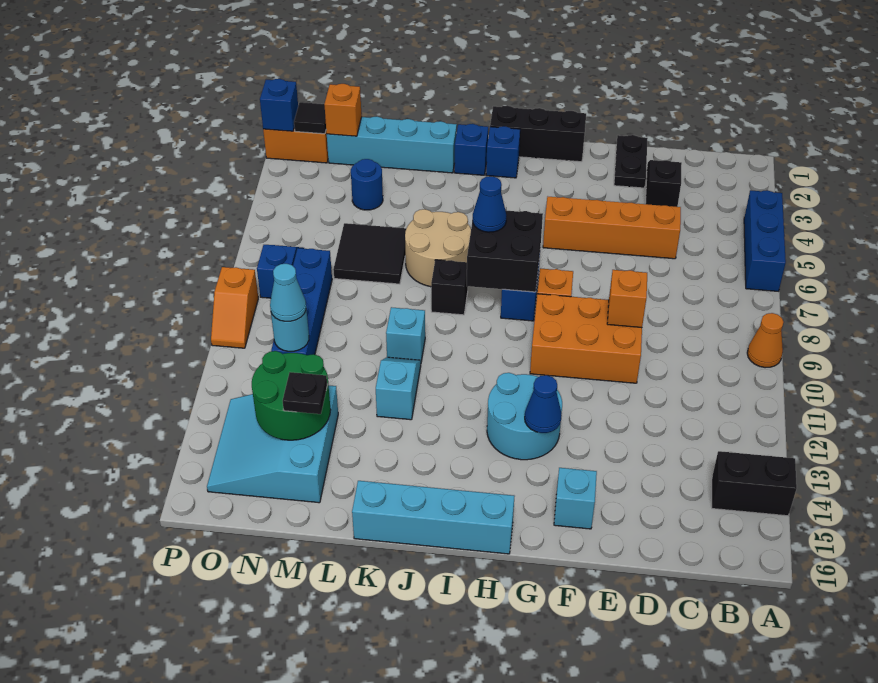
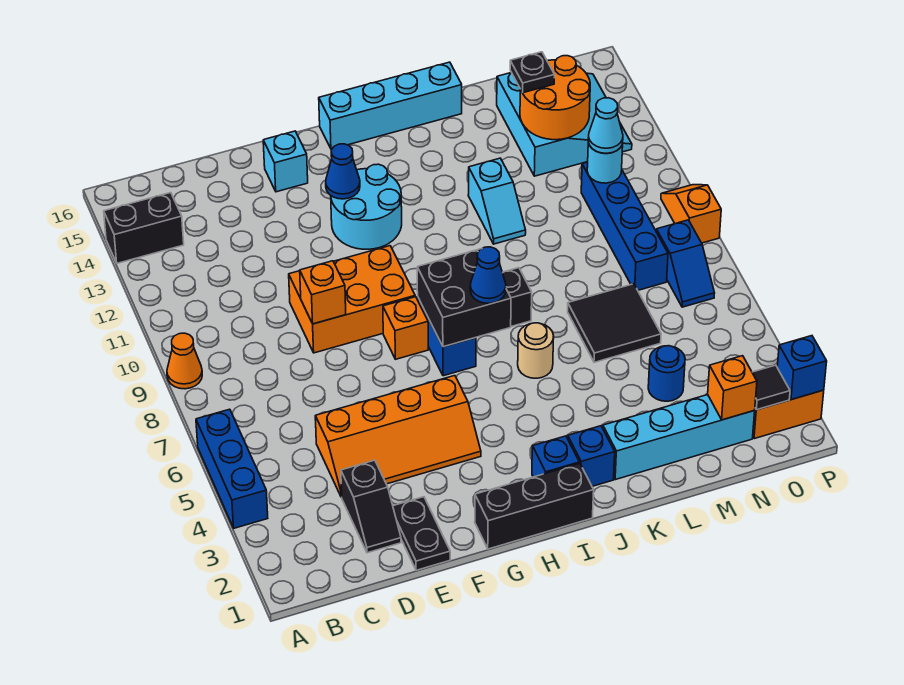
tan 2x2 round brick [405,209,471,287] -> tan 1x1 round brick [518,323,554,378]
cyan 1x1 brick [386,307,425,361] -> none
green 2x2 round brick [252,351,331,440] -> orange 2x2 round brick [520,56,590,140]

